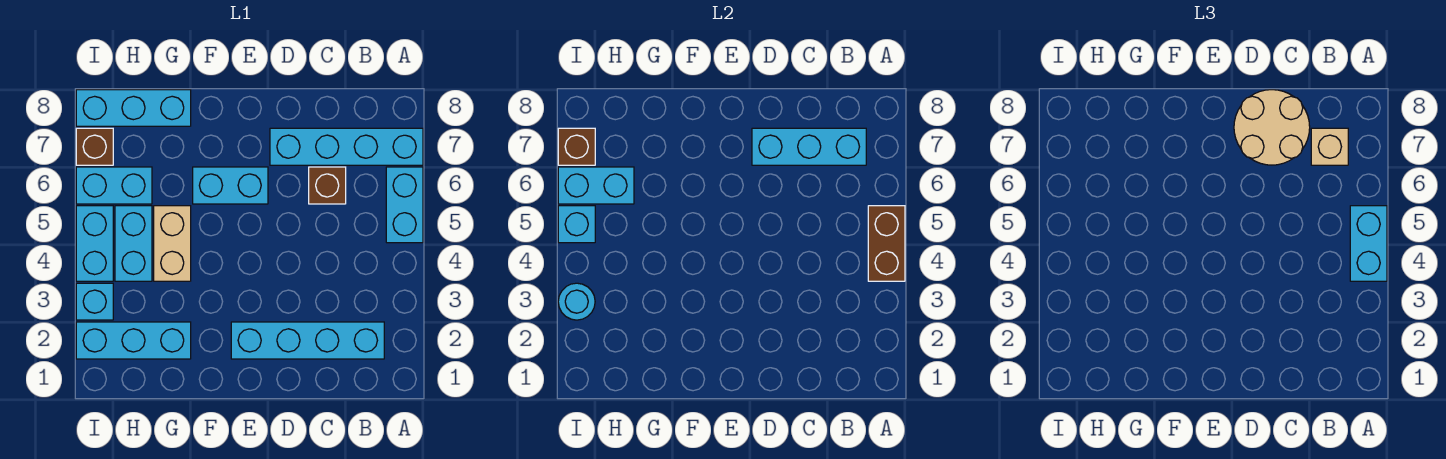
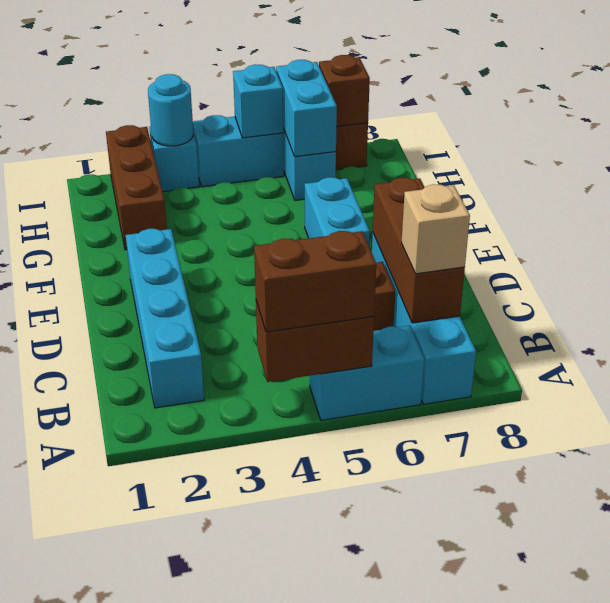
cyan 1x2 brick [1350,206,1387,281] -> brown 1x2 brick [254,231,376,332]
cyan 1x3 brick [752,128,866,165] -> brown 1x3 brick [373,178,465,323]
tan 2x2 round brick [1234,90,1310,165] -> none
cyan 1x3 brick [76,322,191,359] -> brown 1x3 brick [106,125,167,250]
tan 1x2 brick [154,206,191,281] -> none
cyan 1x3 brick [76,90,191,126] -> none
cyan 1x2 brick [115,206,152,281] -> none

